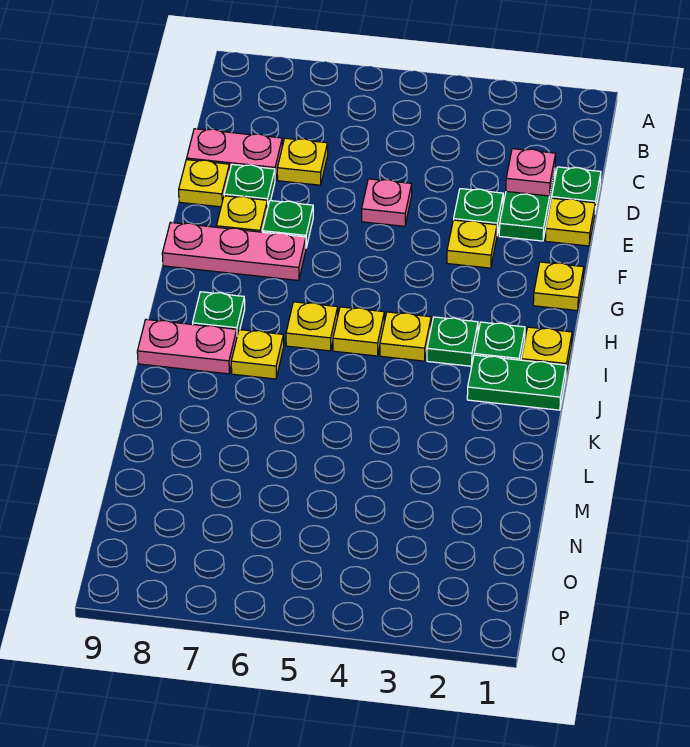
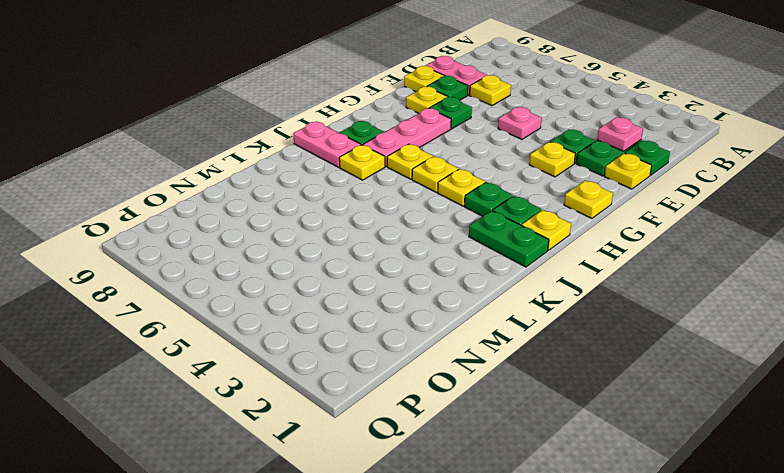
pink 1x3 plate [162,222,306,280] -> pink 1x3 plate turned to [363,108,451,167]

